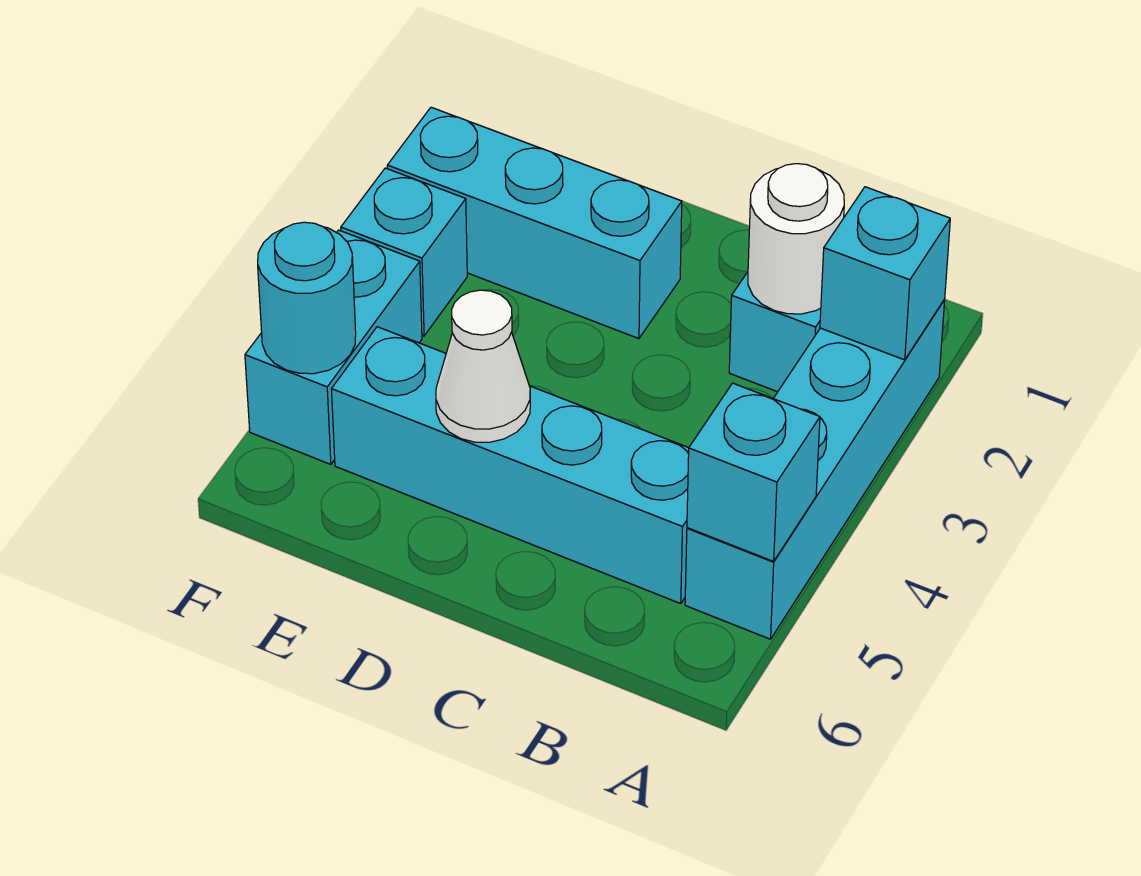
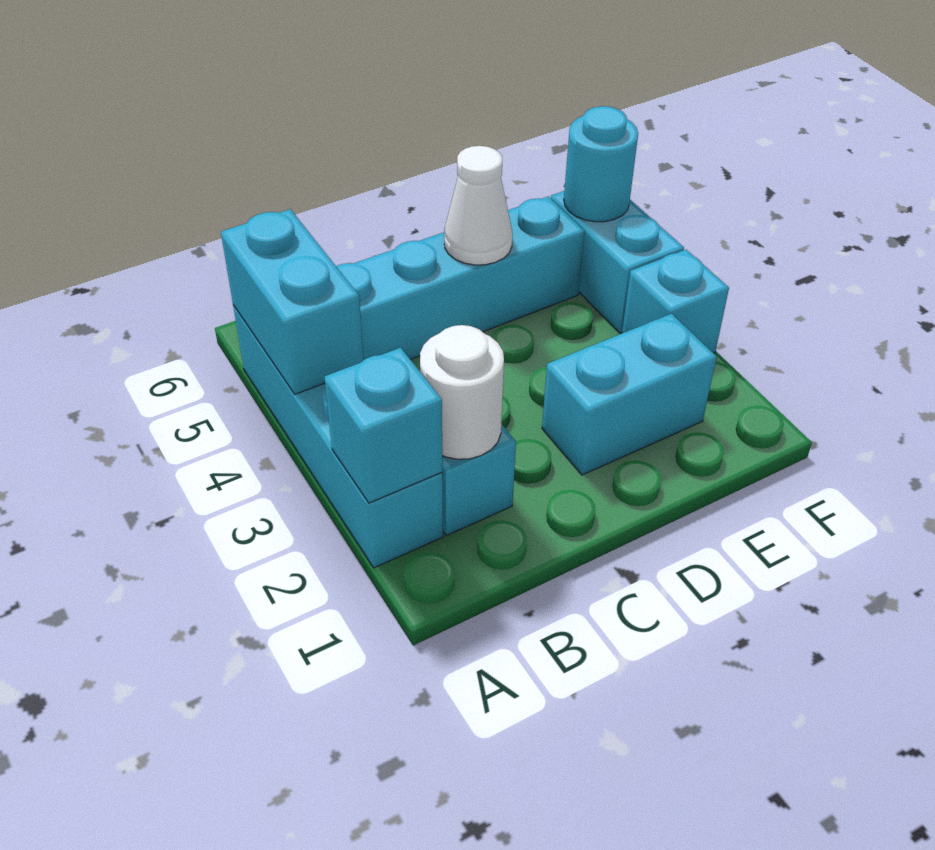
cyan 1x1 brick [687,383,820,561] -> cyan 1x2 brick [221,209,364,394]
cyan 1x3 brick [387,107,682,339] -> cyan 1x2 brick [542,314,717,475]

